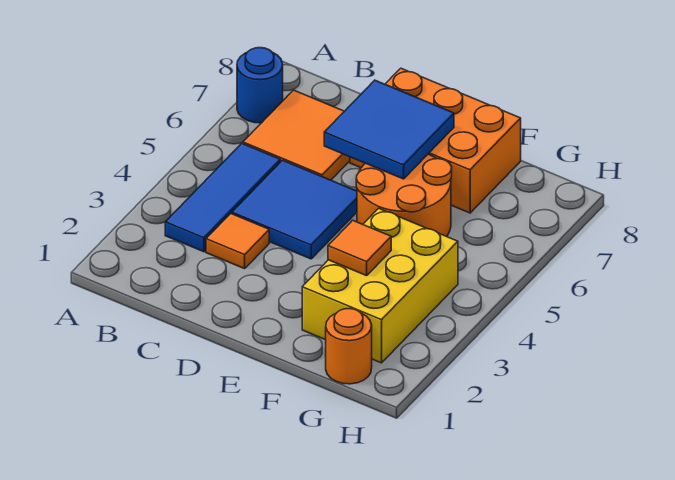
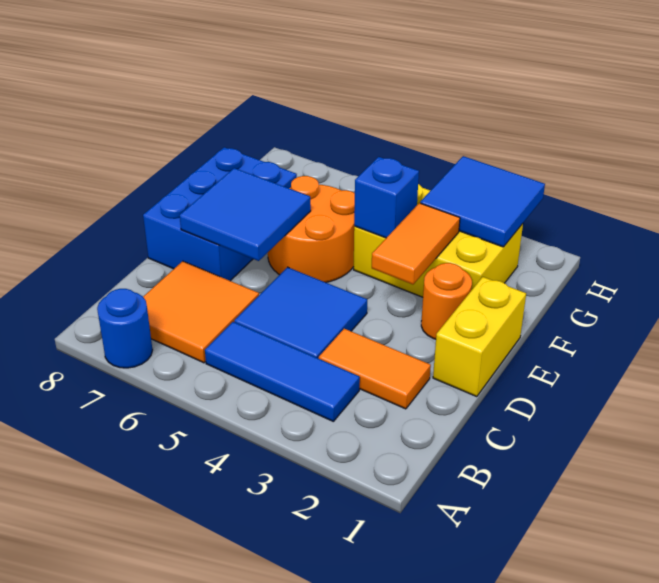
orange 1x1 tile [206,214,269,269] -> orange 1x2 tile [319,329,431,409]
none -> yellow 1x2 brick [433,277,526,397]
orange 2x3 brick [350,68,521,213] -> blue 2x3 brick [143,147,297,281]
orange 1x1 tile [328,220,391,276] -> orange 1x2 tile [372,203,460,284]
none -> blue 1x1 brick [354,157,419,238]
orange 1x1 round brick [326,309,372,384] -> orange 1x1 round brick moved to [421,263,472,339]
none -> blue 2x2 tile [420,156,545,247]

